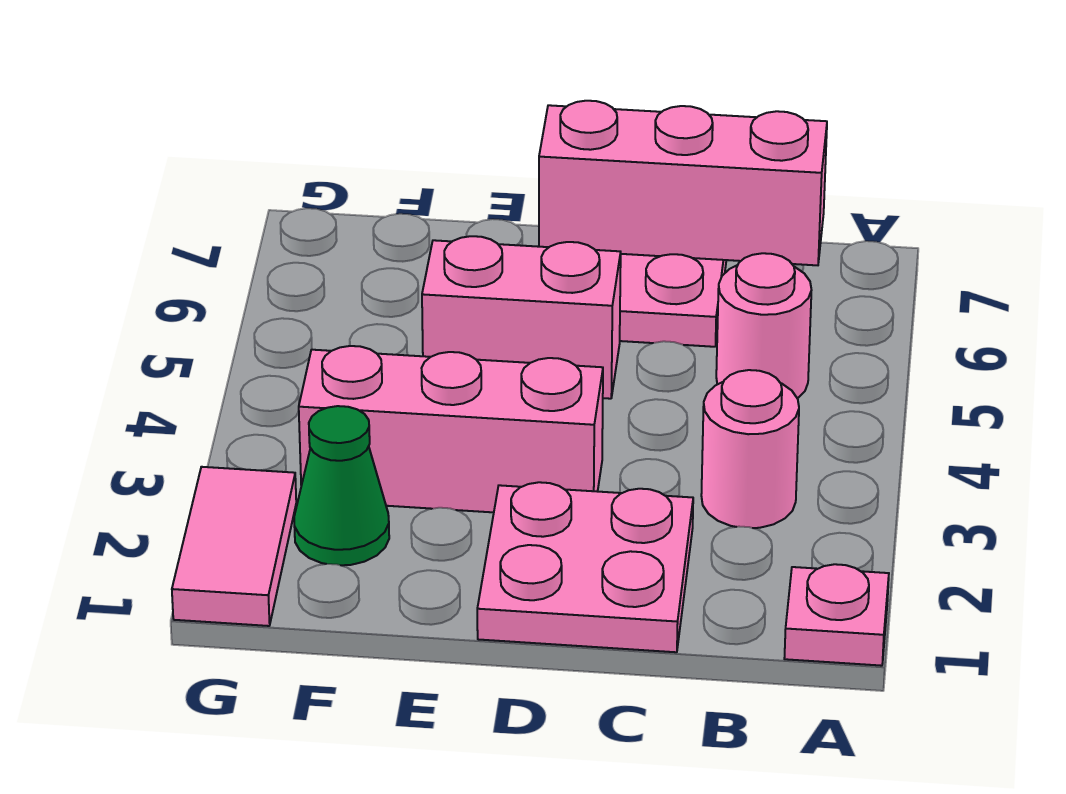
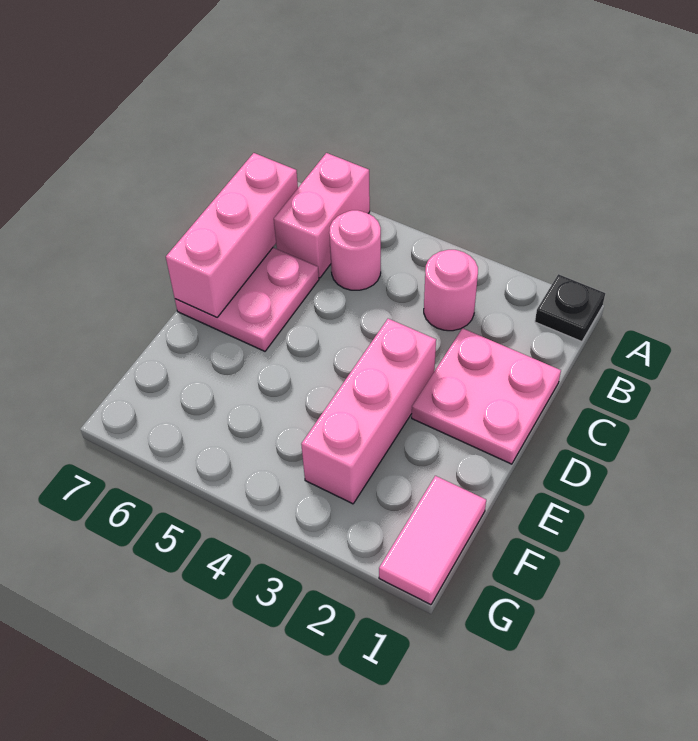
pink 1x1 plate [784,564,889,666] -> black 1x1 plate [535,274,605,342]
pink 1x2 brick [422,236,621,399] -> pink 1x2 brick moved to [274,153,370,278]
green 1x1 cone [294,406,389,565] -> none
pink 1x2 tile [172,467,296,626] -> pink 1x2 tile turned to [379,476,486,605]

